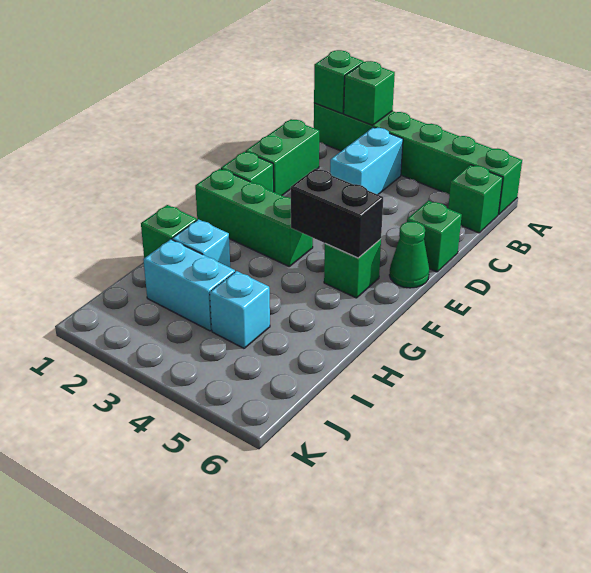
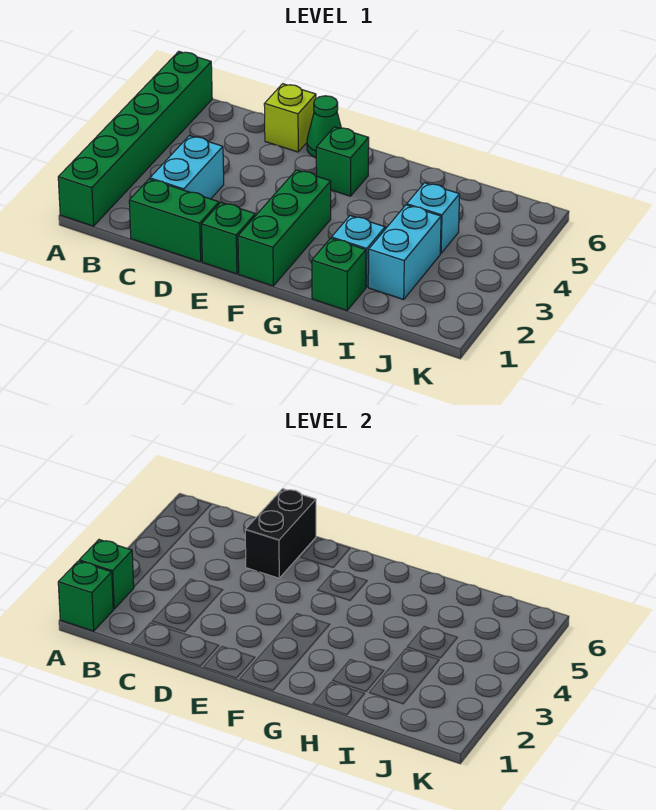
cyan 1x2 brick [330,127,403,195] -> cyan 1x2 brick turned to [150,136,224,199]
green 1x1 brick [448,165,503,233] -> none
green 1x1 brick [407,201,462,272] -> lime 1x1 brick [264,84,316,152]
black 1x2 brick [291,169,383,258] -> black 1x2 brick moved to [245,489,316,578]

